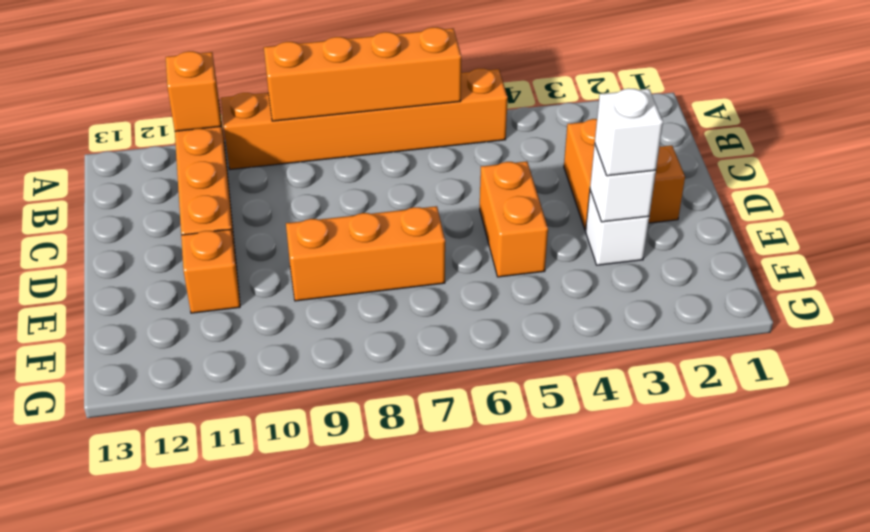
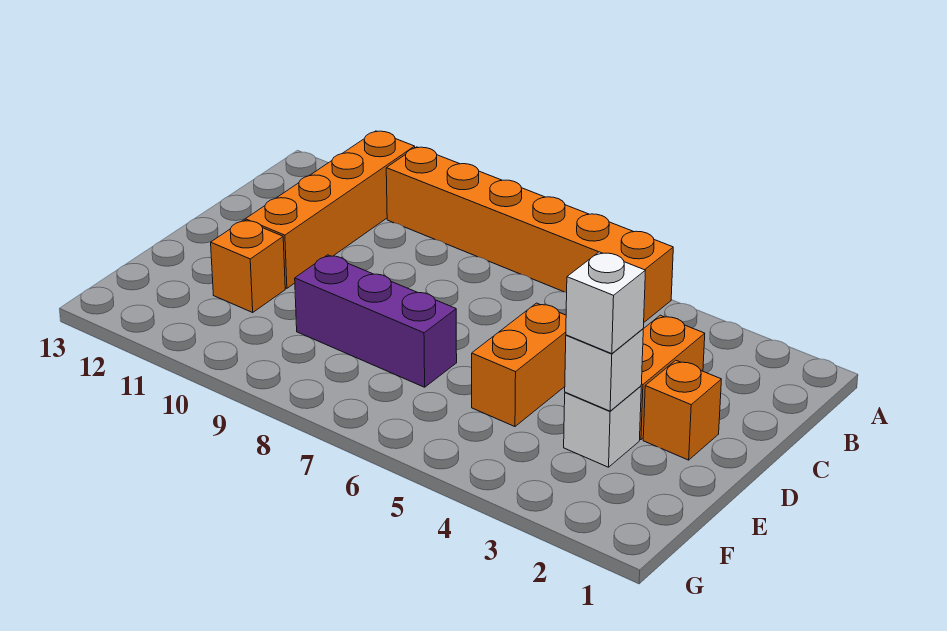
orange 1x4 brick [264,27,461,121] -> none
orange 1x1 brick [166,51,221,131] -> none
orange 1x3 brick [286,206,445,301] -> purple 1x3 brick [295,255,457,387]

